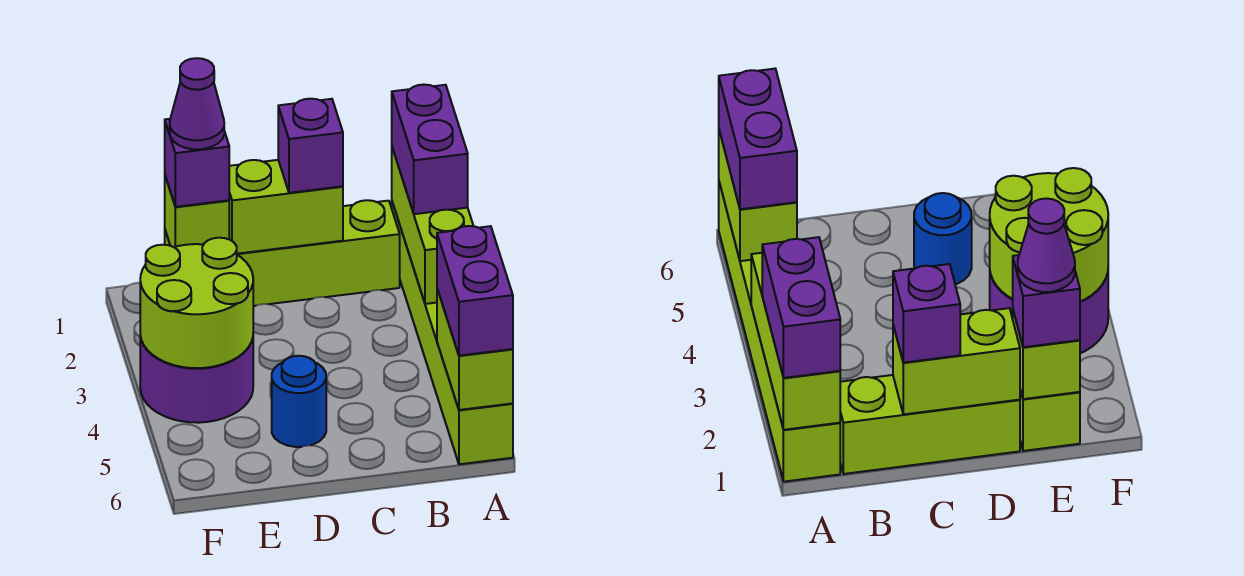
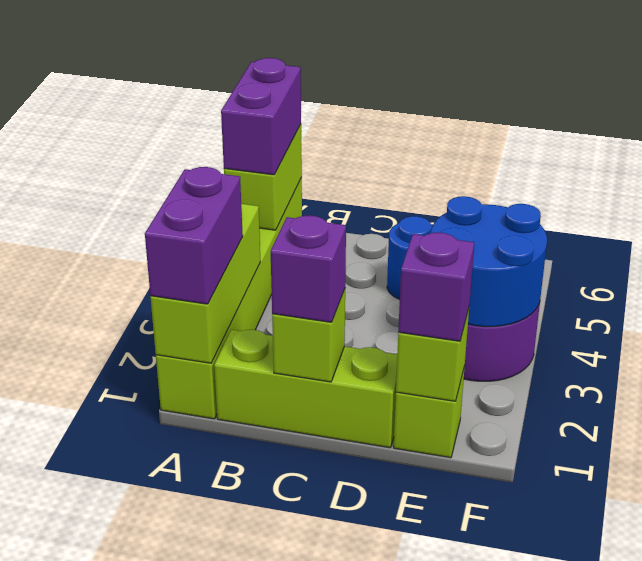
lime 1x2 brick [229,160,343,254] -> lime 1x1 brick [272,290,345,382]
purple 1x1 cone [170,58,224,149] -> none
lime 2x2 round brick [140,238,253,368] -> blue 2x2 round brick [431,196,547,327]

